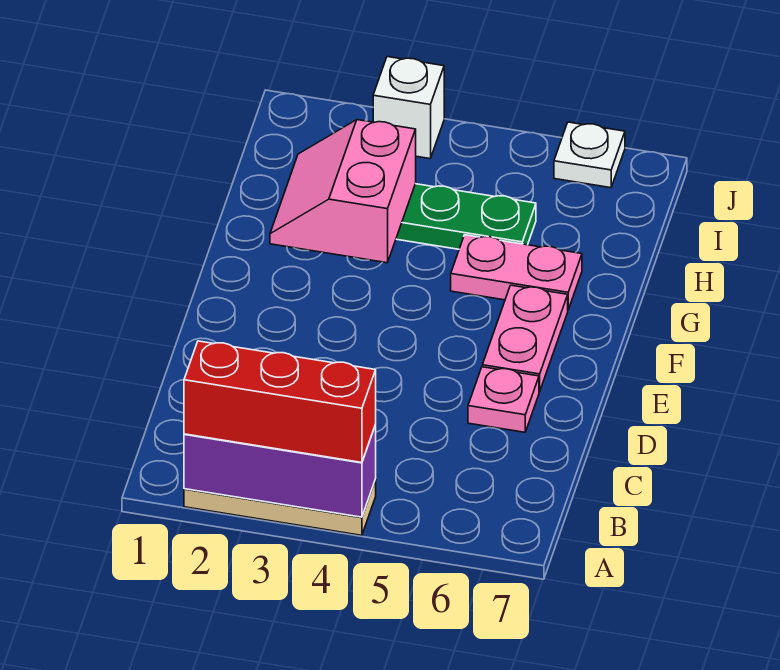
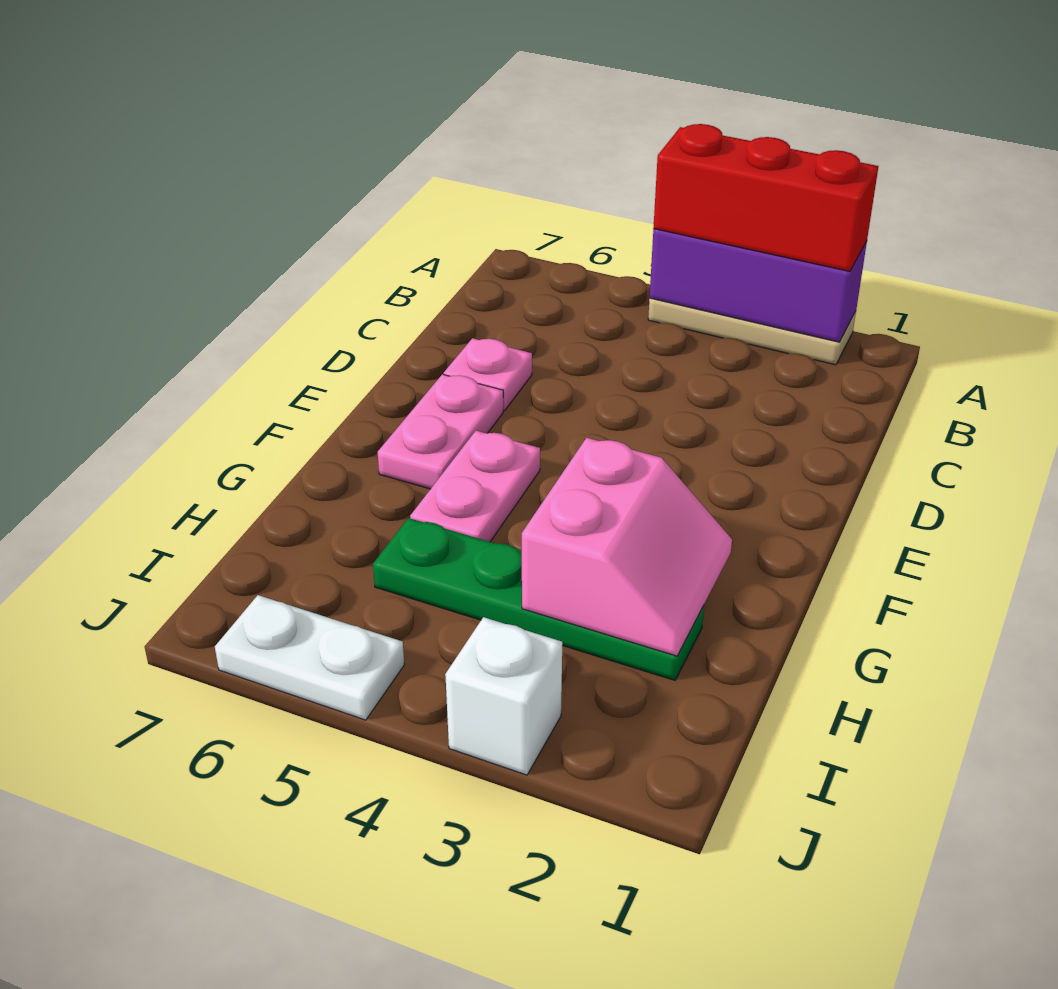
pink 1x2 plate [451,235,582,310] -> pink 1x2 plate turned to [410,431,540,542]
white 1x1 plate [554,122,625,188] -> white 1x2 plate [215,595,404,720]

